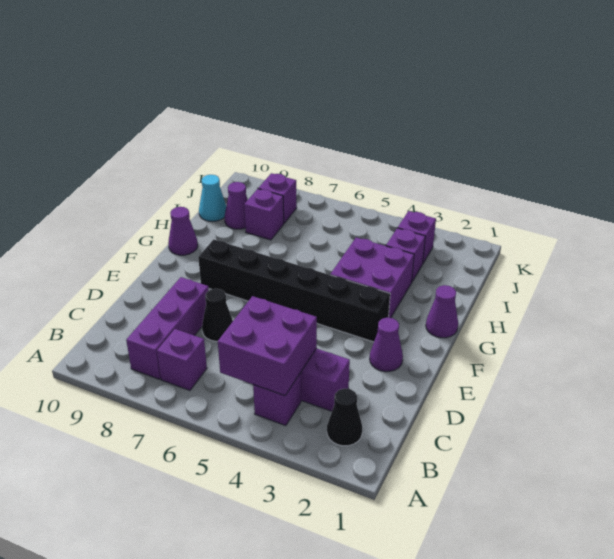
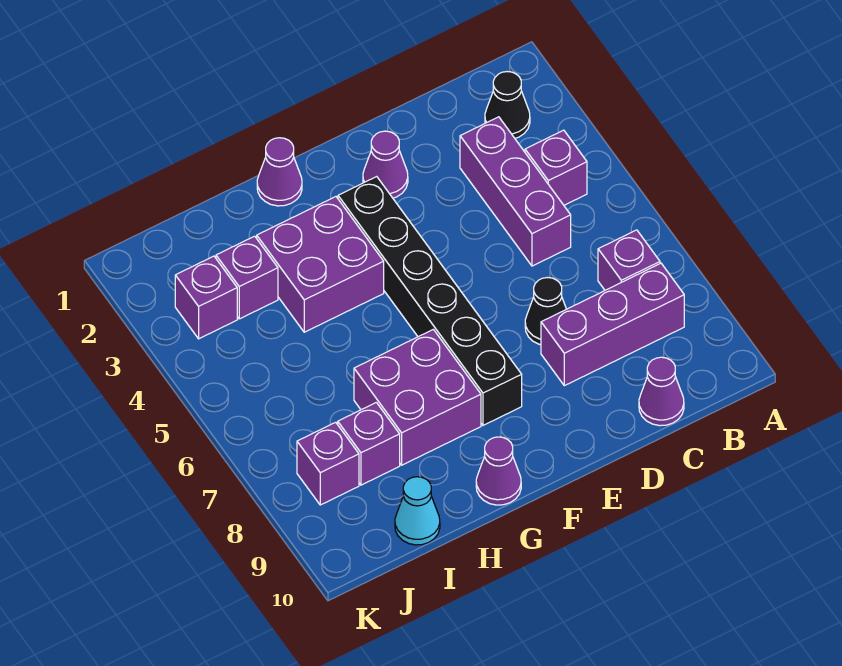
purple 2x2 brick [218,296,317,396] -> purple 2x2 brick moved to [354,329,481,465]
purple 1x1 cone [225,182,248,229] -> purple 1x1 cone moved to [639,357,684,426]

